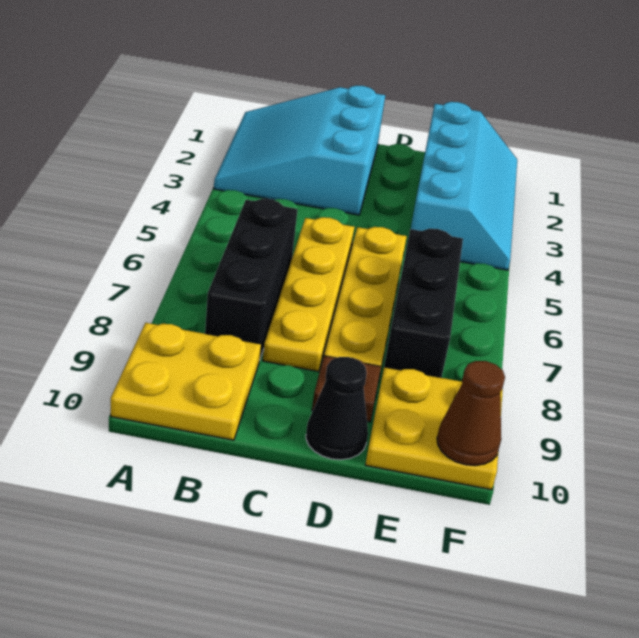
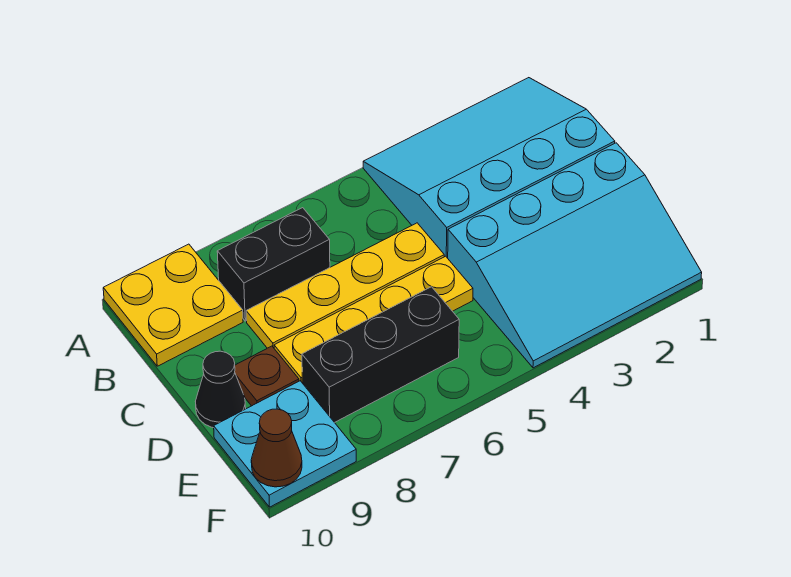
cyan 3x3 slope [214,85,385,215] -> cyan 3x4 slope [363,78,615,258]
black 1x3 brick [205,199,298,361] -> black 1x2 brick [217,208,330,321]
cyan 2x4 slope [411,102,517,270] -> cyan 3x4 slope [448,143,702,368]
yellow 2x2 plate [365,367,503,490] -> cyan 2x2 plate [214,381,356,507]

